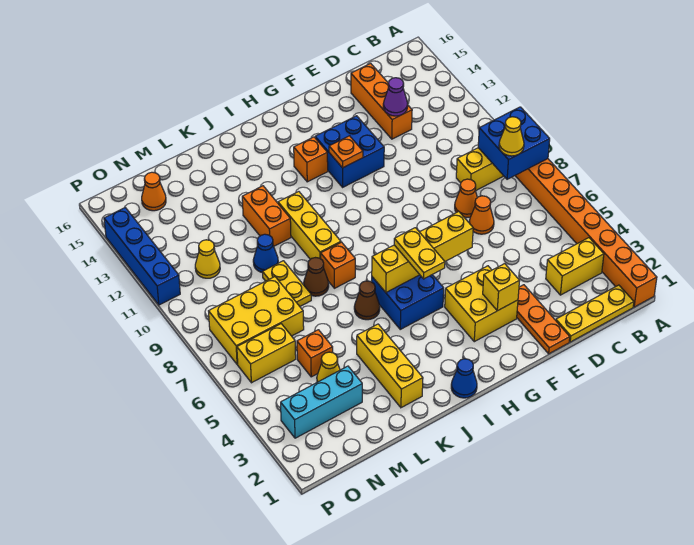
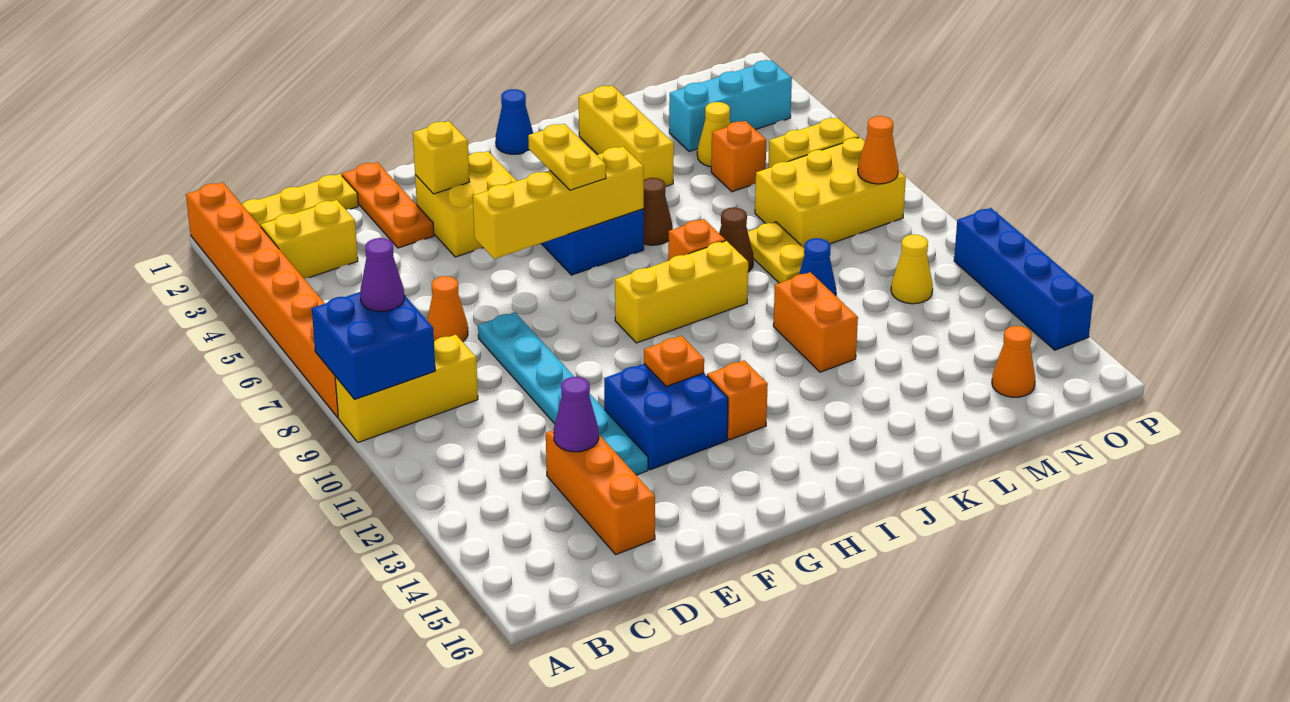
yellow 1x1 cone [499,117,524,156] -> purple 1x1 cone [360,238,404,312]
orange 1x1 cone [455,179,477,217] -> orange 1x1 cone moved to [858,116,898,184]
none -> cyan 1x6 plate [478,312,648,475]
yellow 1x3 brick [278,192,341,259] -> yellow 1x3 brick turned to [615,241,748,343]

